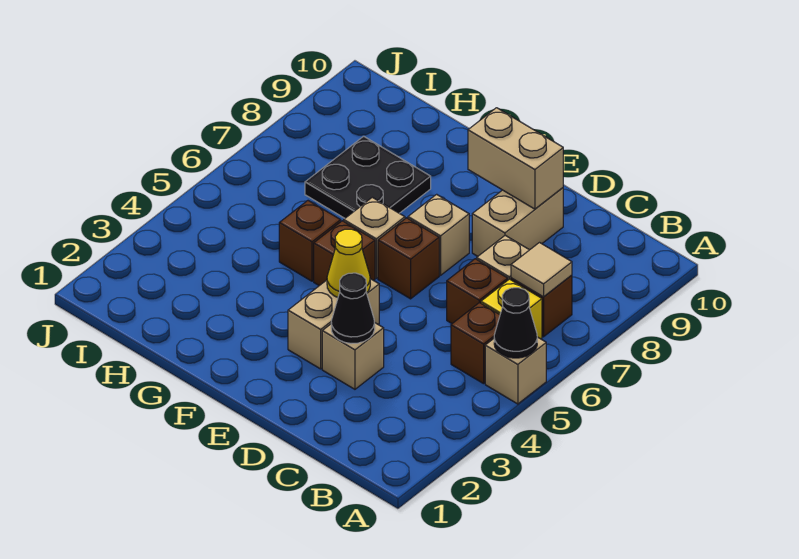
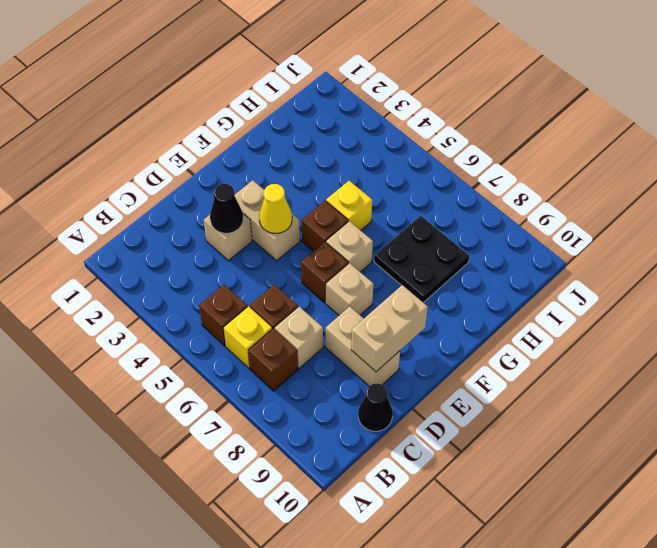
tan 1x1 brick [485,337,546,404] -> none
black 1x1 cone [494,288,537,358] -> black 1x1 cone moved to [358,384,393,431]
tan 1x1 tile [511,243,572,297] -> none
brown 1x1 brick [279,201,341,281] -> yellow 1x1 brick [326,181,372,230]

